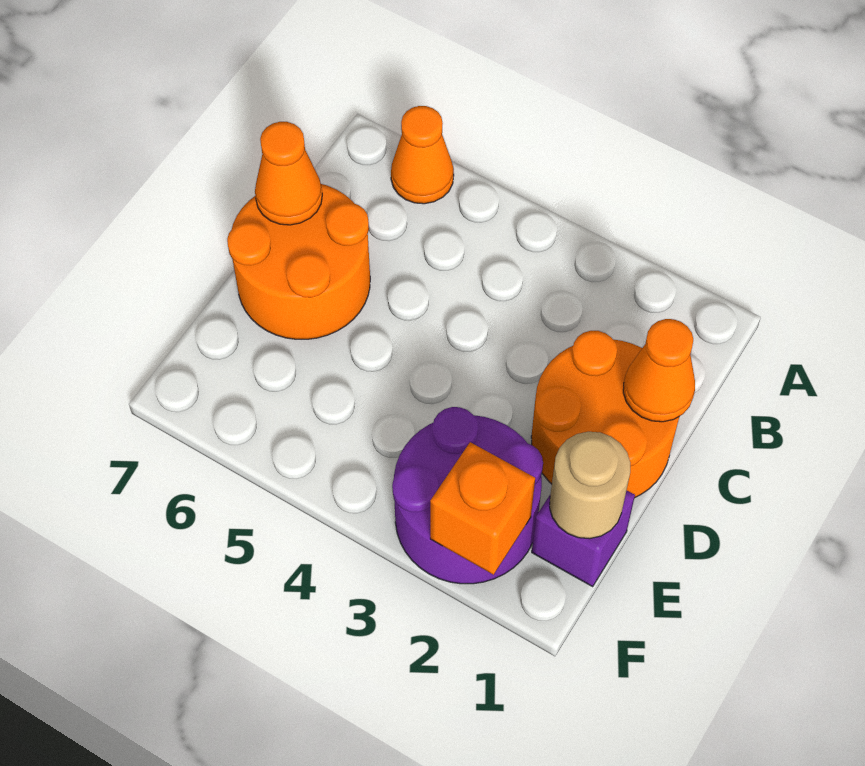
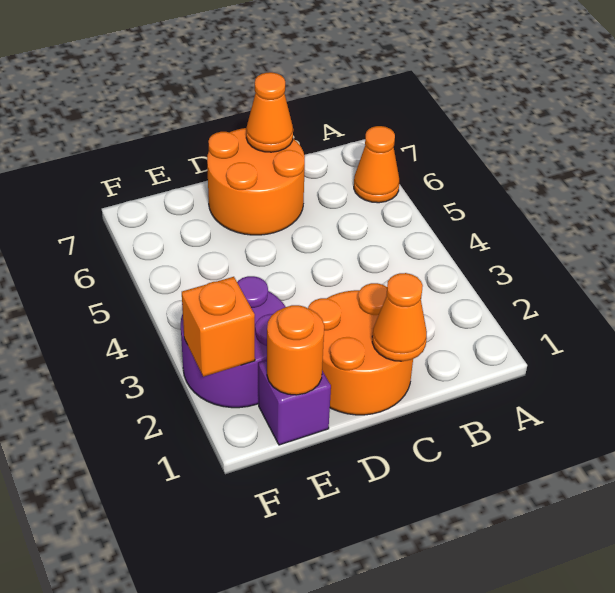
tan 1x1 round brick [550,432,630,539] -> orange 1x1 round brick [267,305,324,395]

